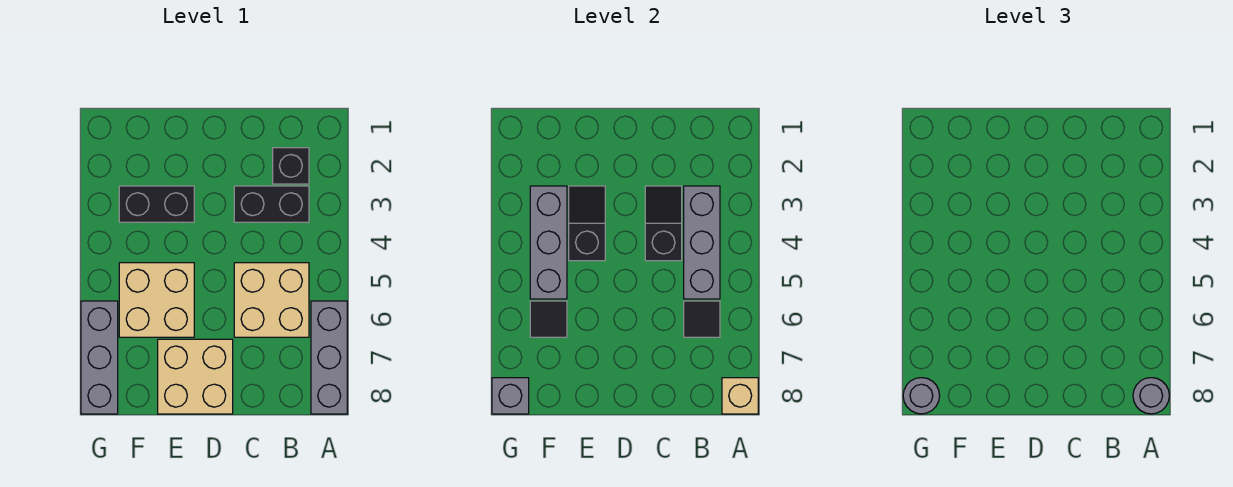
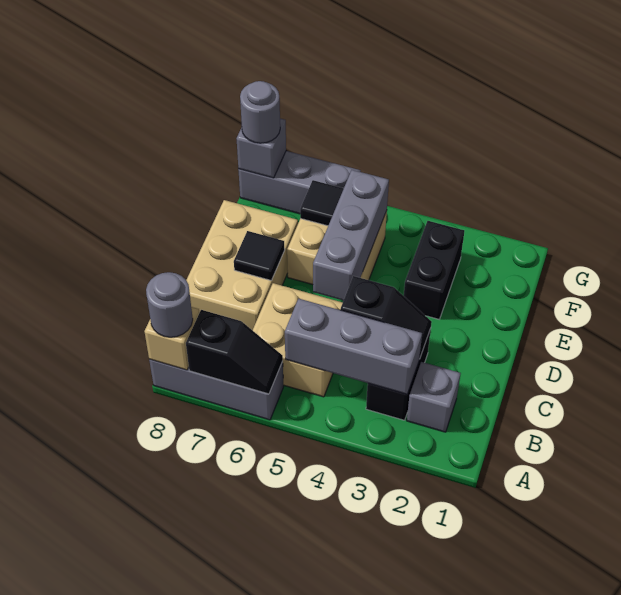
black 1x1 brick [273,148,309,184] -> grey 1x1 brick [407,362,461,432]
black 1x1 tile [684,301,720,337] -> black 1x1 tile moved to [234,231,285,281]
tan 2x2 brick [158,339,233,414] -> tan 2x3 brick [186,200,298,330]
black 1x2 slope [569,186,605,261] -> black 1x2 slope moved to [186,310,283,394]
grey 1x3 brick [530,186,567,299] -> grey 1x3 brick turned to [313,170,389,301]

